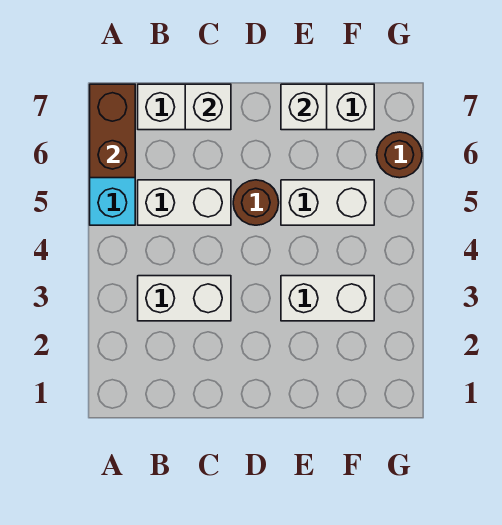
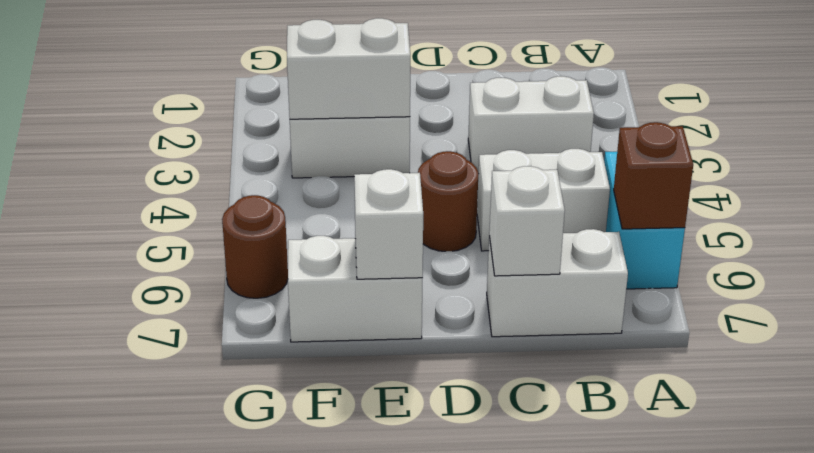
brown 1x2 brick [90,84,135,178] -> brown 1x1 brick [614,122,693,229]
white 1x2 brick [281,180,374,225] -> white 1x2 brick moved to [287,18,410,119]

